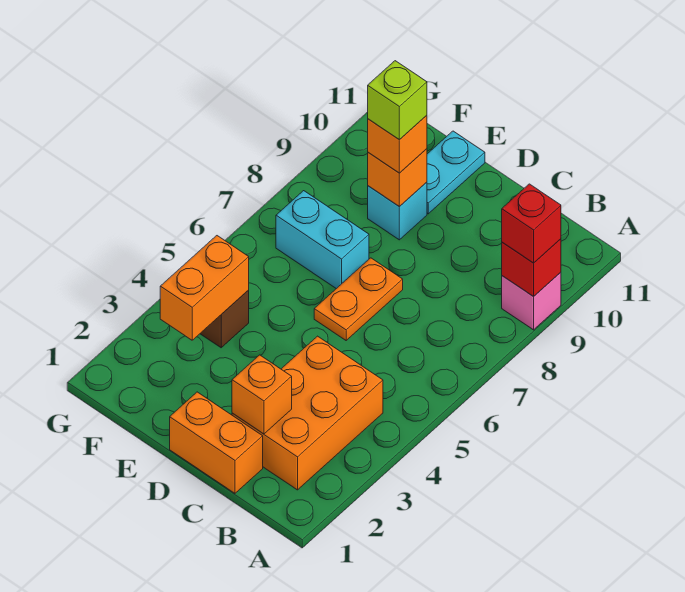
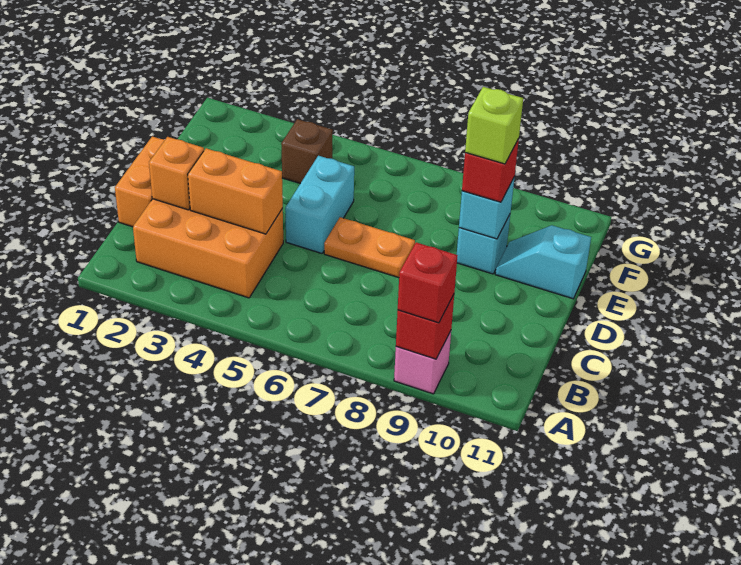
cyan 1x2 brick [276,191,369,289] -> cyan 1x2 brick moved to [285,156,354,253]
orange 1x1 brick [368,149,427,207] -> cyan 1x1 brick [459,177,515,239]
orange 1x1 brick [368,115,427,173] -> red 1x1 brick [462,138,519,202]
cyan 1x2 plate [427,131,485,214] -> cyan 1x2 slope [495,225,591,299]
orange 1x2 brick [160,236,249,340] -> orange 1x2 brick moved to [188,148,283,234]

